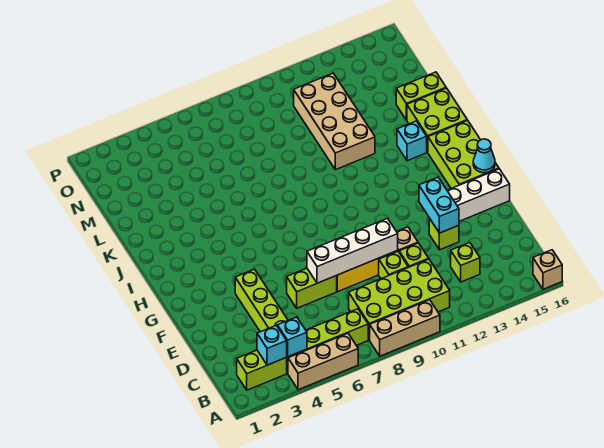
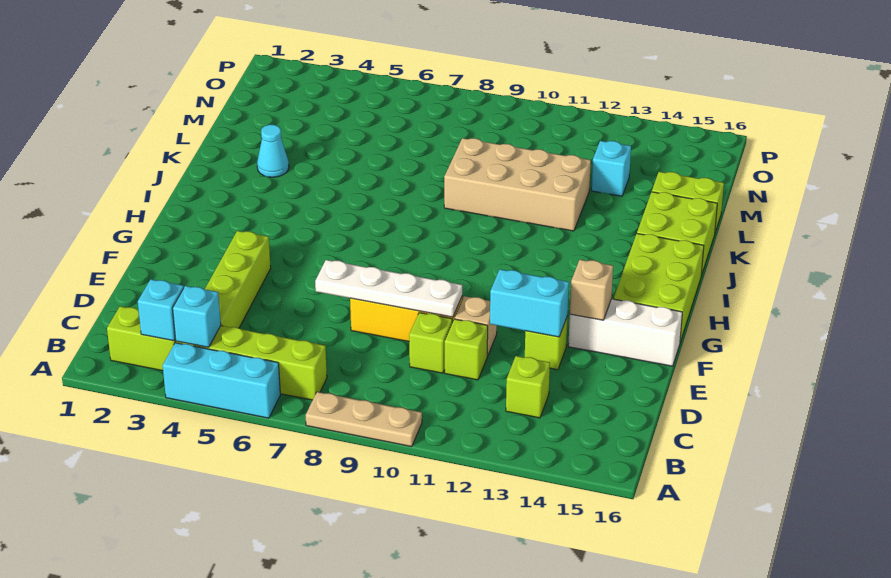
tan 1x3 brick [288,333,358,390] -> cyan 1x3 brick [163,343,280,418]
tan 1x3 brick [370,300,440,356] -> tan 1x3 plate [306,392,422,447]
tan 1x1 brick [533,250,562,289] -> tan 1x1 brick moved to [570,260,613,320]
lime 2x4 brick [349,259,450,340] -> none
lime 1x2 brick [287,268,337,308] -> none
white 1x4 brick [307,218,398,283] -> white 1x4 plate [315,260,462,317]
cyan 1x2 brick [419,177,459,233] -> cyan 1x2 brick turned to [490,269,569,337]
cyan 1x1 cone [473,139,495,173] -> cyan 1x1 cone moved to [257,125,289,177]
cyan 1x1 brick [397,121,427,161] -> cyan 1x1 brick moved to [591,141,631,196]
tan 2x4 brick [294,73,375,170] -> tan 2x4 brick turned to [444,138,591,231]

